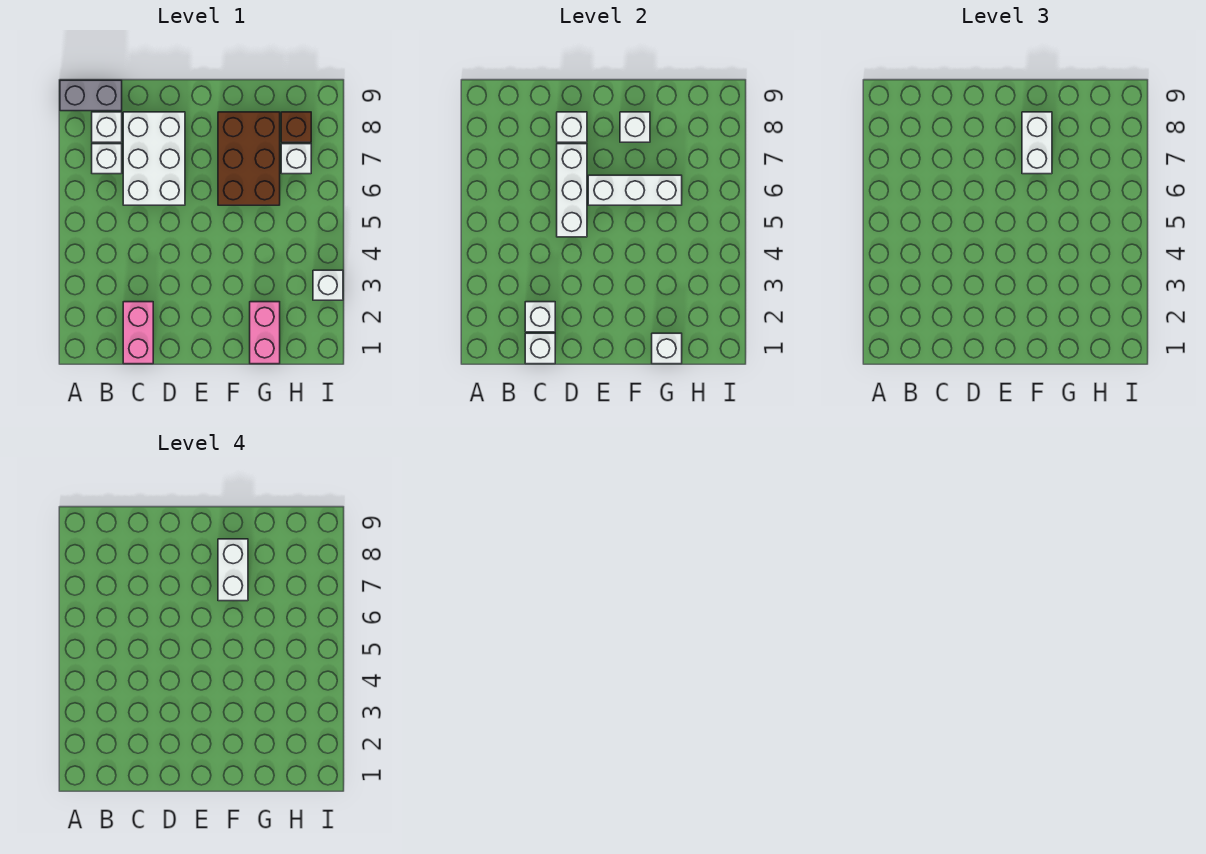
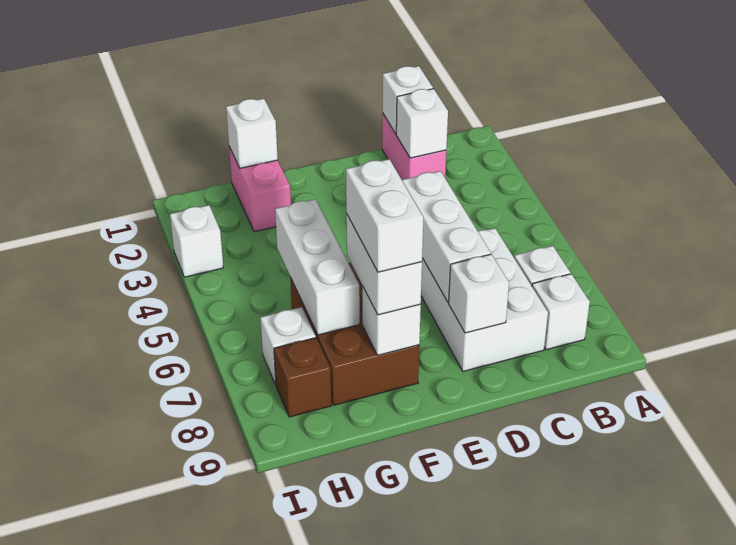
grey 1x2 brick [60,80,122,111] -> none
white 1x3 brick [588,175,682,205] -> white 1x3 brick turned to [275,199,360,335]

